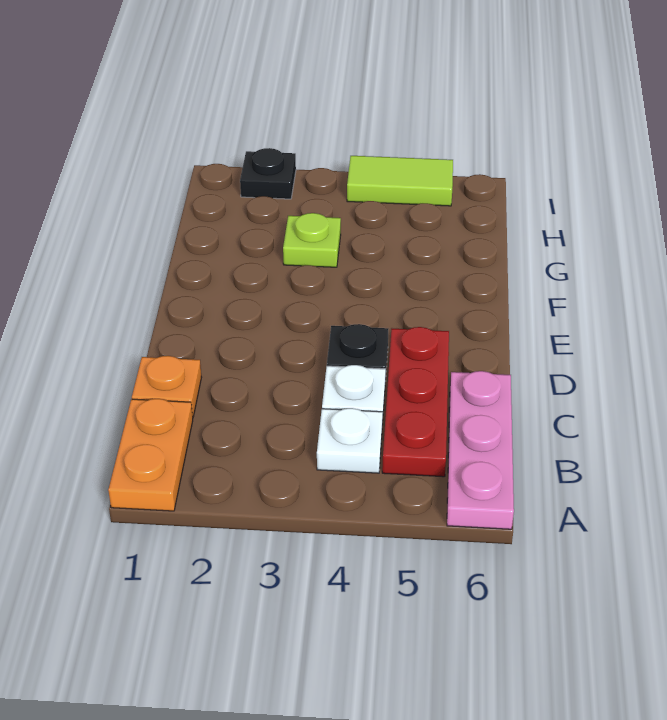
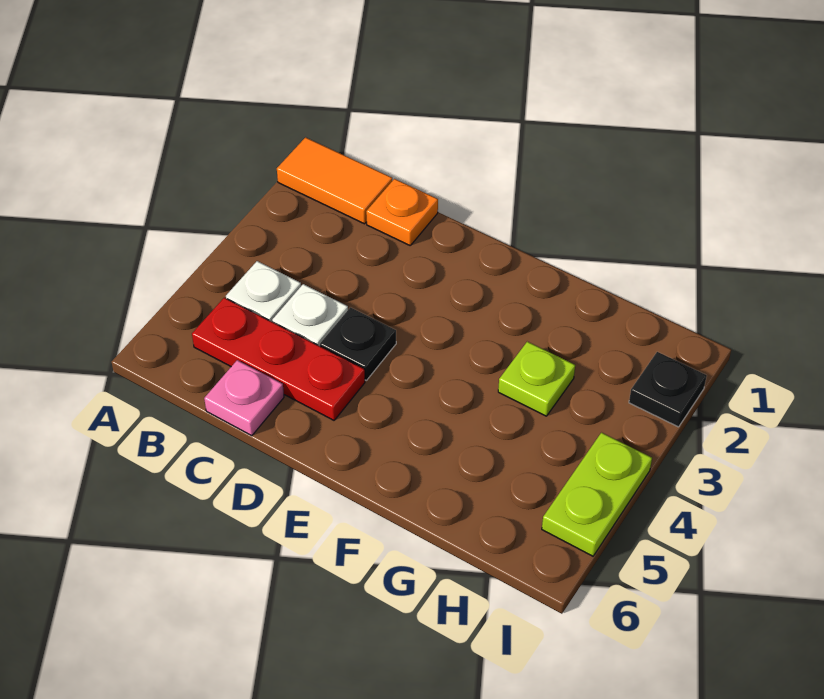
orange 1x2 plate [108,399,193,511] -> orange 1x2 tile [277,137,392,224]
pink 1x3 plate [447,371,514,529] -> pink 1x1 plate [204,360,284,436]
lime 1x2 tile [347,156,453,206] -> lime 1x2 plate [542,433,652,556]

